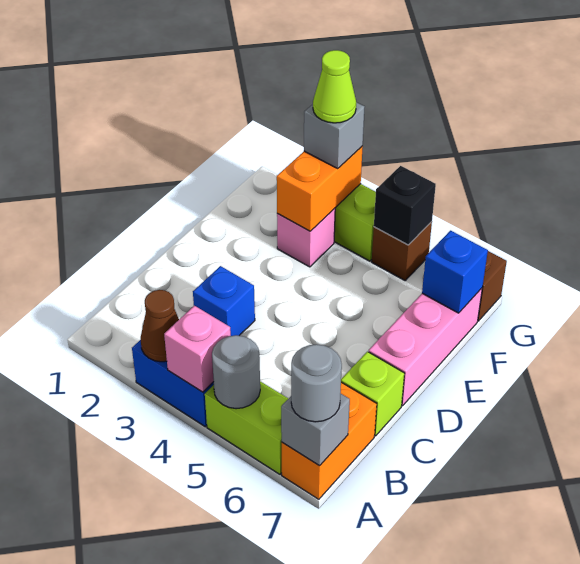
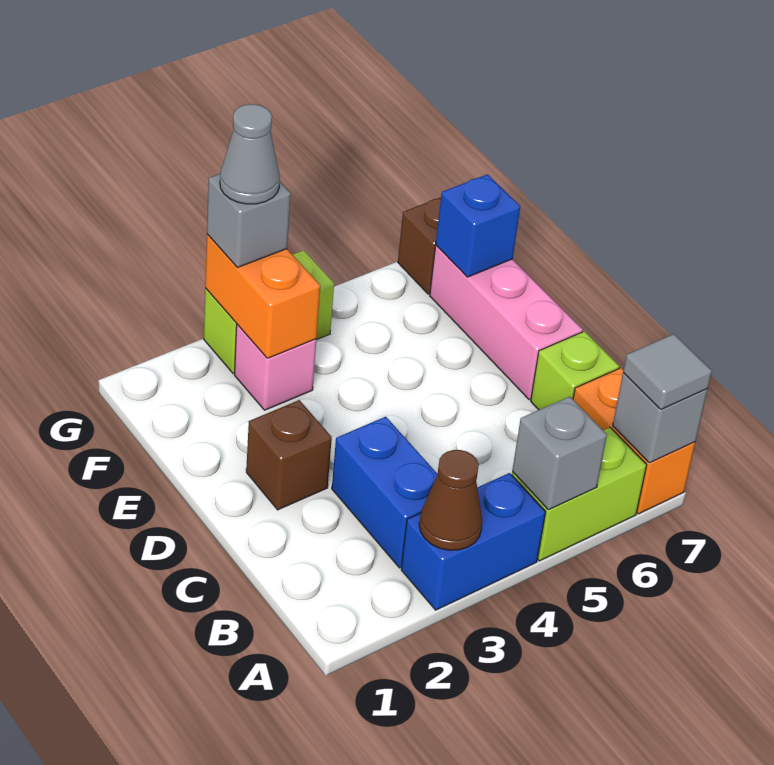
pink 1x1 brick [164,306,231,392] -> none
grey 1x1 round brick [212,335,260,409] -> grey 1x1 brick [512,397,607,510]
grey 1x1 round brick [291,344,342,422] -> grey 1x1 tile [623,334,712,409]
blue 1x1 brick [193,266,255,336] -> blue 1x2 brick [332,417,438,568]
lime 1x1 cone [313,50,356,123] -> grey 1x1 cone [220,104,280,204]
brown 1x1 brick [372,222,432,280] -> brown 1x1 brick moved to [246,400,332,510]
black 1x1 brick [374,166,436,245] -> none

